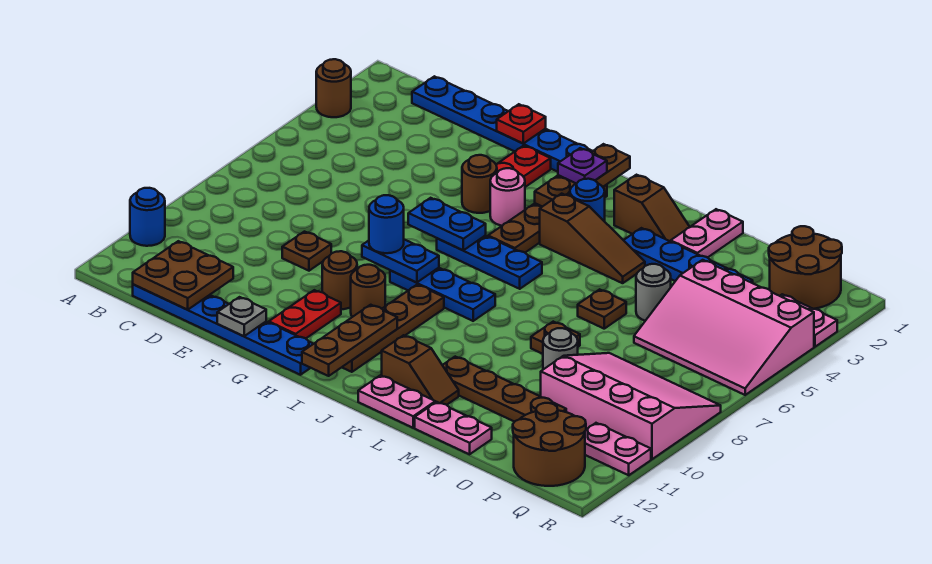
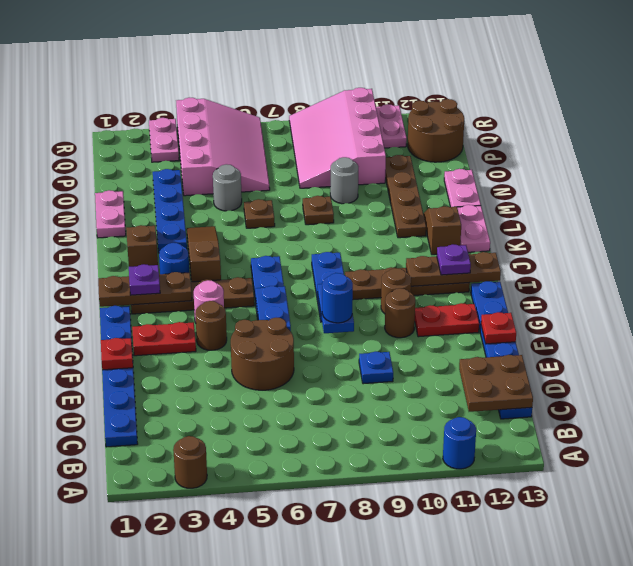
brown 1x1 plate [282,232,331,271] -> blue 1x1 plate [359,352,393,384]
grey 1x1 plate [217,297,266,336] -> red 1x1 plate [481,312,516,344]
none -> purple 1x1 plate [437,244,471,275]
pink 1x2 plate [671,209,743,258] -> pink 1x2 plate turned to [95,190,126,238]
brown 2x2 round brick [769,226,842,309] -> brown 2x2 round brick moved to [231,318,294,390]

